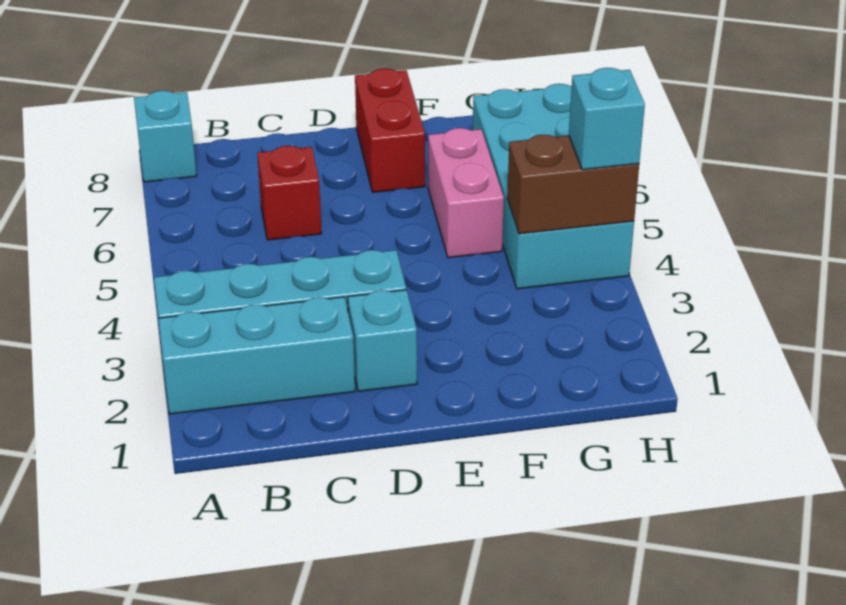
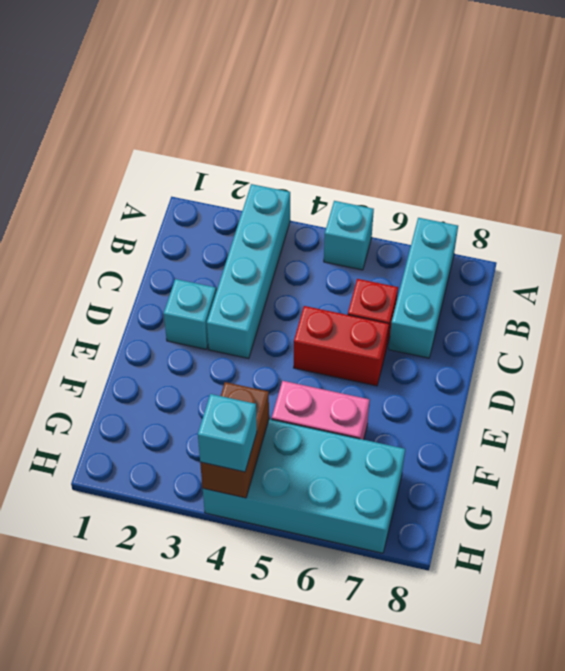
cyan 1x3 brick [158,297,355,414] -> cyan 1x3 brick moved to [389,218,458,358]
cyan 1x1 brick [134,91,197,182] -> cyan 1x1 brick moved to [324,201,374,270]
red 1x2 brick [355,69,425,192] -> red 1x2 brick moved to [294,306,389,386]

